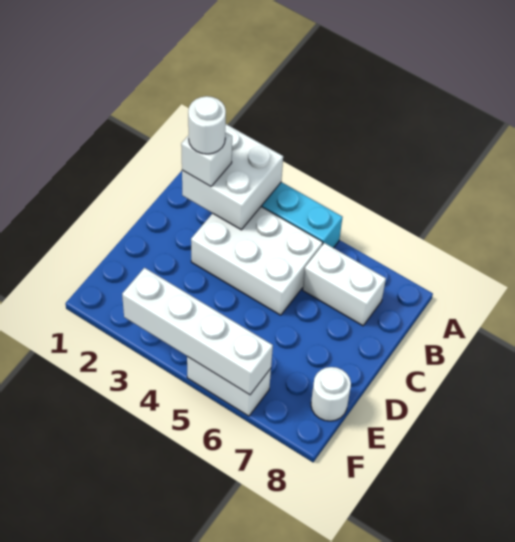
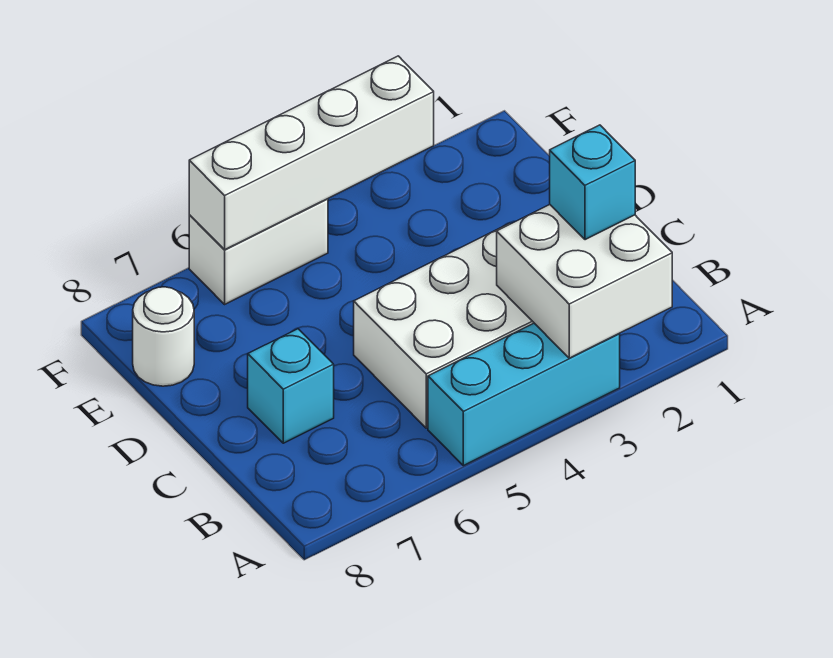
white 1x1 brick [181,132,232,186] -> cyan 1x1 brick [550,125,635,240]
white 1x1 round brick [188,96,226,154] -> none
white 1x2 brick [303,243,386,326] -> none
none -> cyan 1x1 brick [248,329,334,443]

